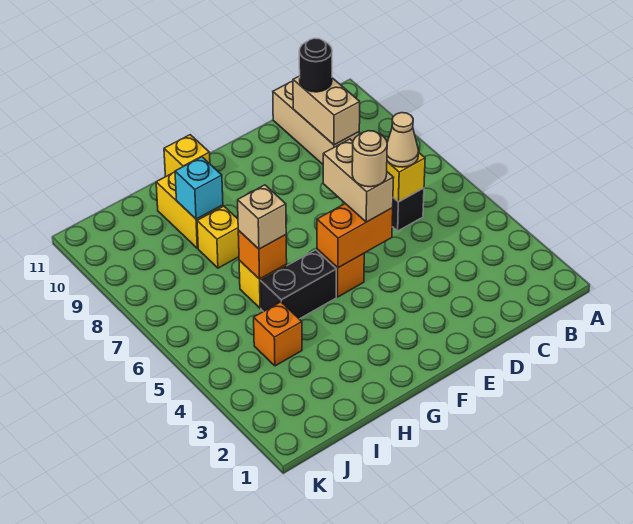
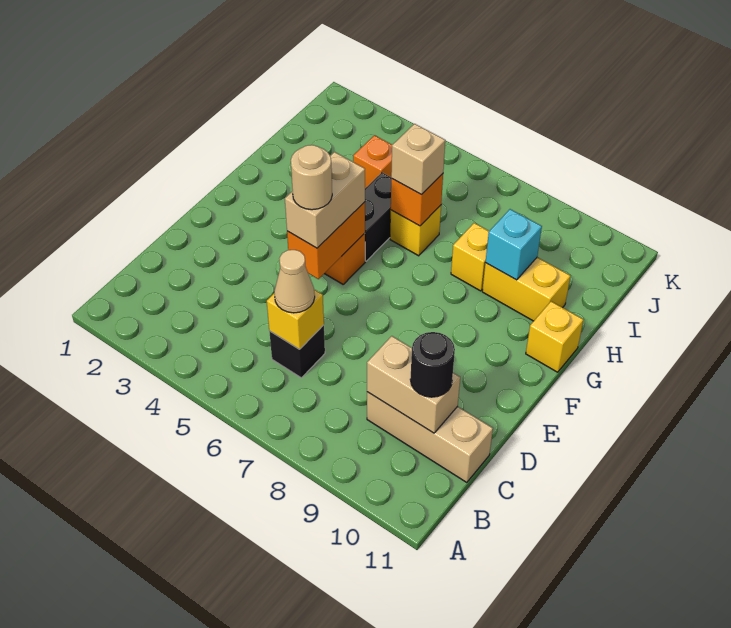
tan 1x2 brick [323,139,394,222] -> tan 1x2 brick turned to [285,152,365,248]

